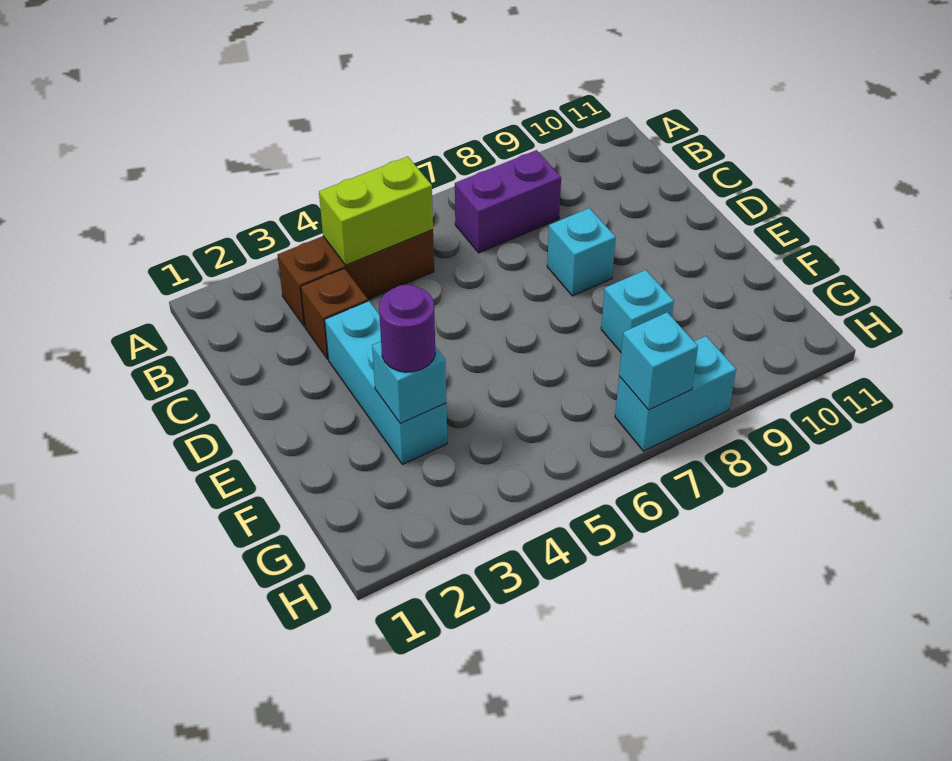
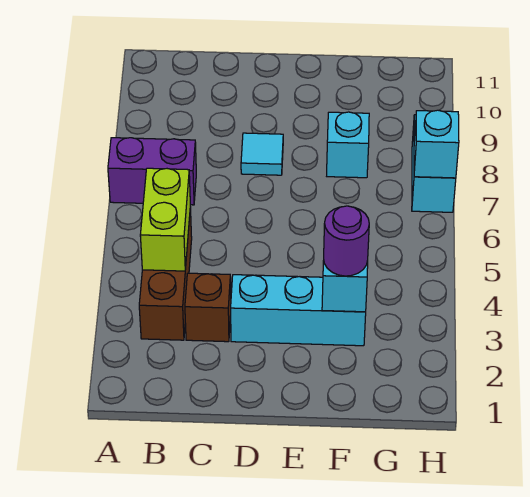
purple 1x2 brick [455,150,561,253] -> purple 1x2 brick turned to [108,138,196,205]
cyan 1x1 brick [547,208,616,296] -> cyan 1x1 tile [241,133,283,175]

